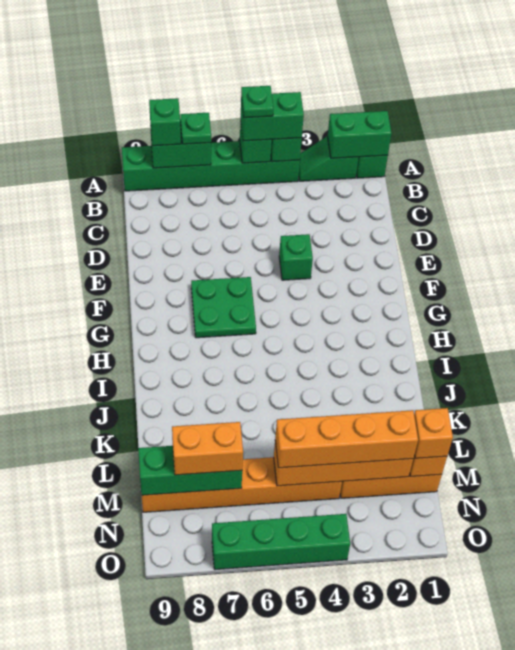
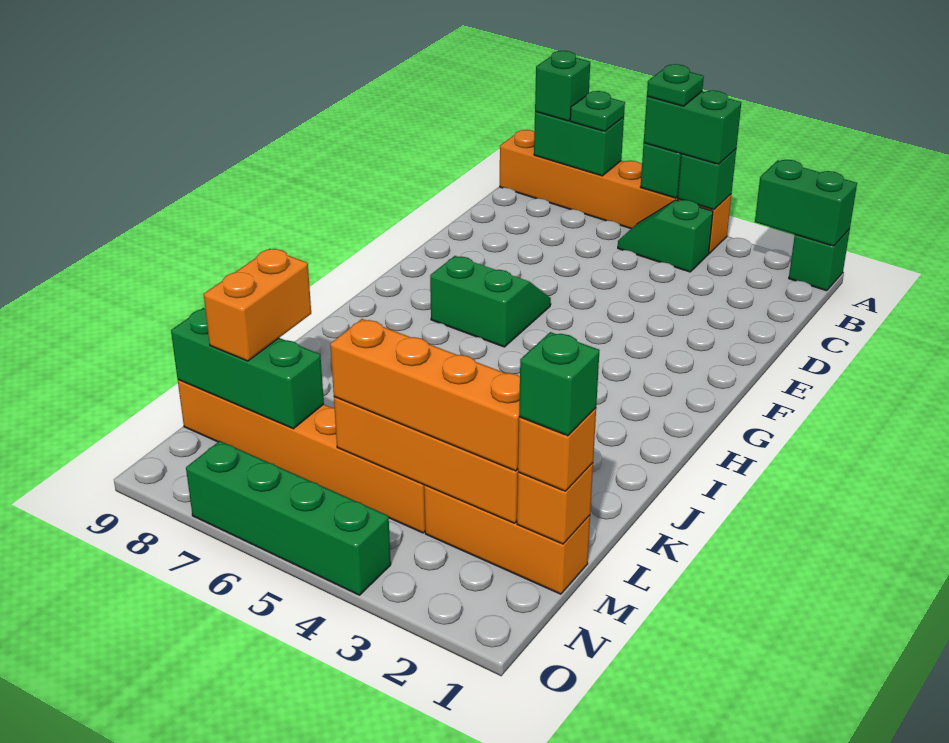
green 1x2 slope [299,136,359,181] -> green 1x2 slope moved to [618,200,713,272]
green 1x6 brick [122,141,300,191] -> orange 1x6 brick [500,130,731,253]
green 1x1 brick [279,234,313,280] -> green 1x1 brick moved to [519,332,600,436]
green 2x2 plate [191,277,256,338] -> green 2x2 slope [430,256,551,347]
orange 1x2 brick [172,422,243,475] -> orange 1x2 brick turned to [204,249,311,361]

